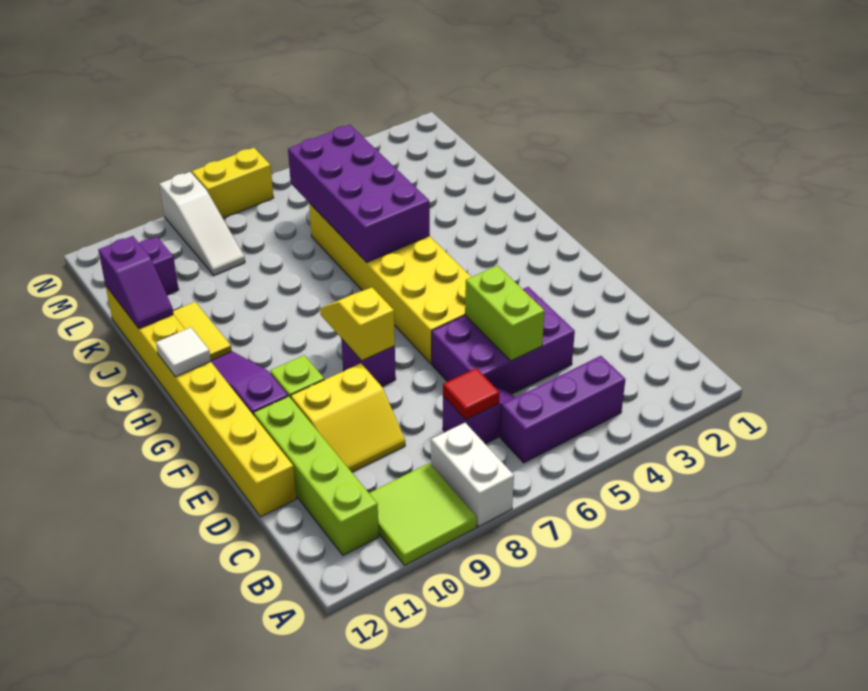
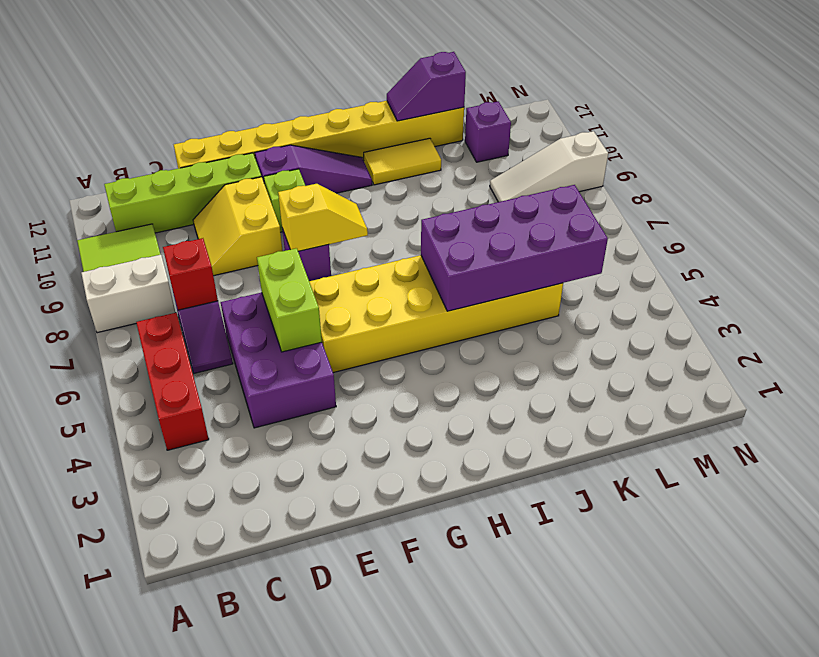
purple 1x3 brick [500,356,625,463] -> red 1x3 brick [136,313,209,450]
red 1x1 tile [443,368,500,420] -> red 1x1 brick [163,238,218,310]
lime 1x2 brick [465,266,545,361] -> lime 1x2 brick turned to [257,248,322,352]
white 1x1 tile [156,327,211,377] -> none
yellow 1x2 brick [192,148,274,218] -> none

